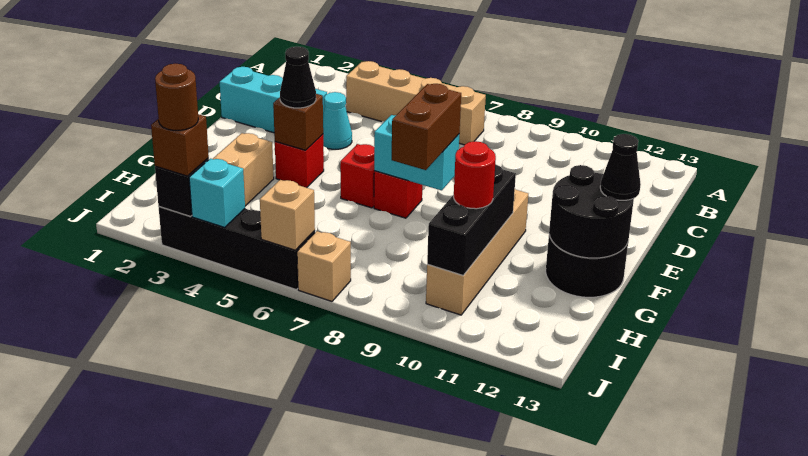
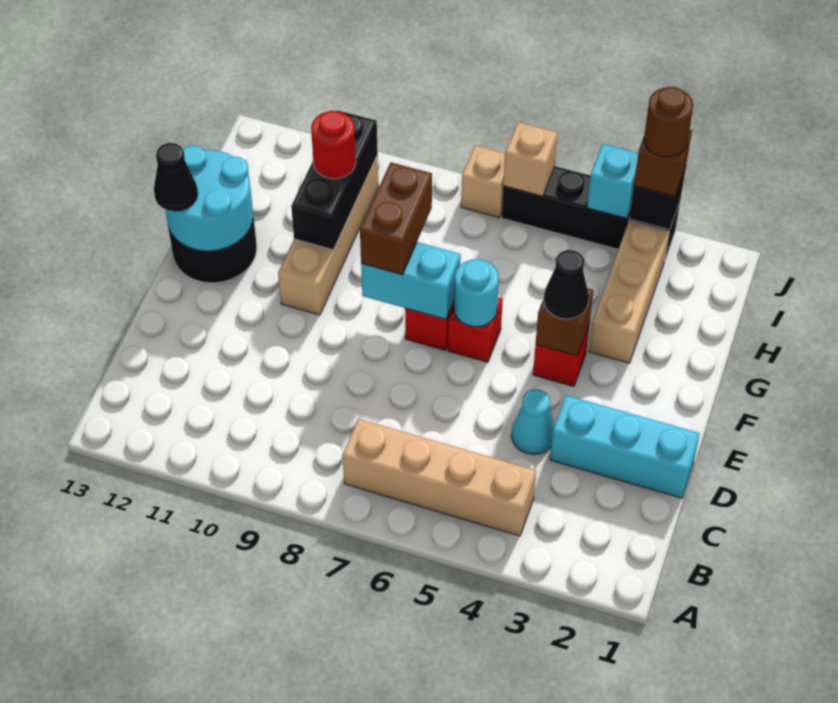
none -> cyan 1x1 round brick [454,259,499,327]
black 2x2 round brick [549,165,634,258] -> cyan 2x2 round brick [165,146,253,251]

